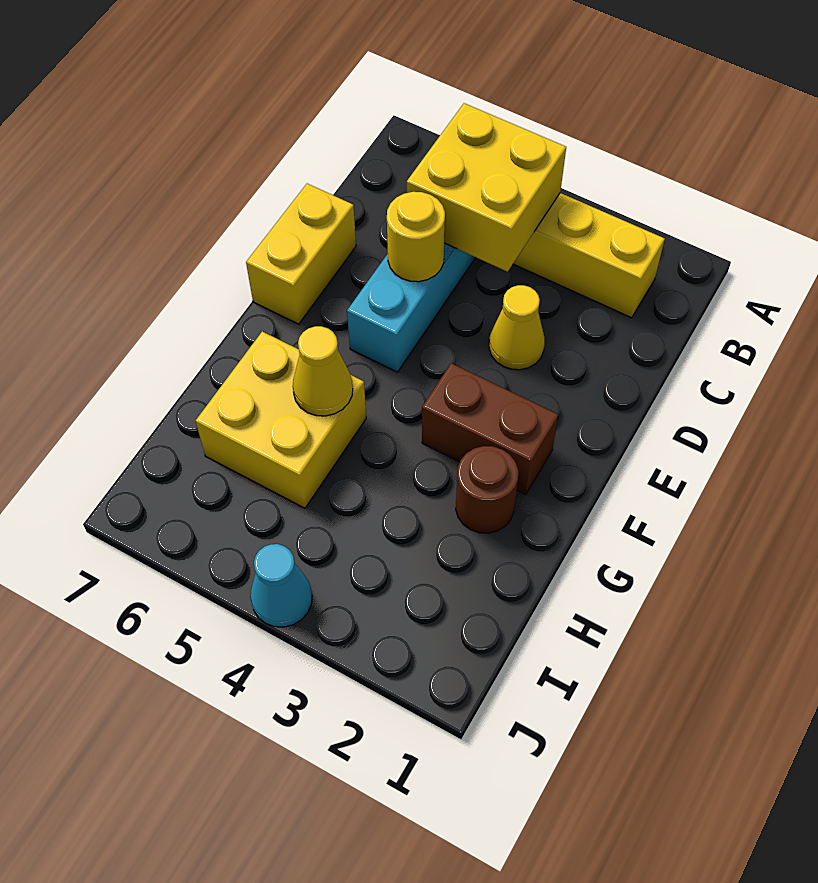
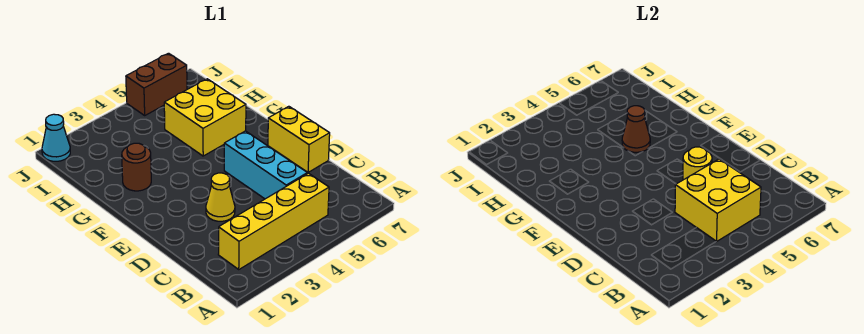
brown 1x2 brick [422,363,558,495] -> brown 1x2 brick moved to [126,53,187,115]
yellow 1x1 cone [293,326,353,416] -> brown 1x1 cone [622,106,650,152]
cyan 1x1 cone [250,544,312,627] -> cyan 1x1 cone moved to [42,114,70,161]

